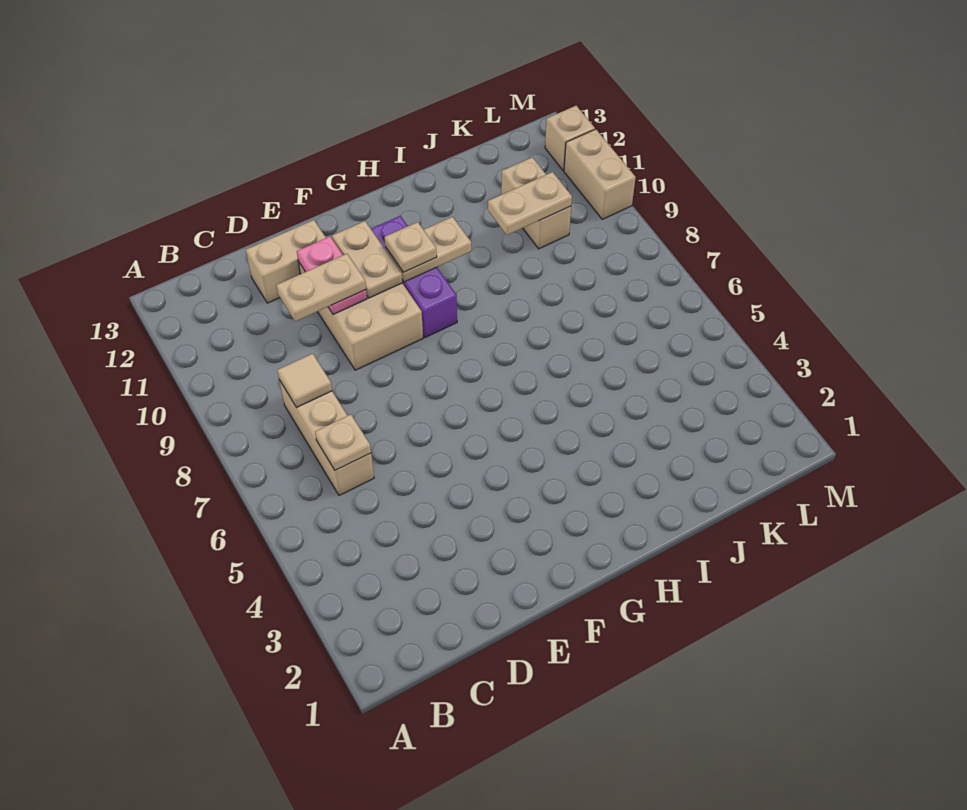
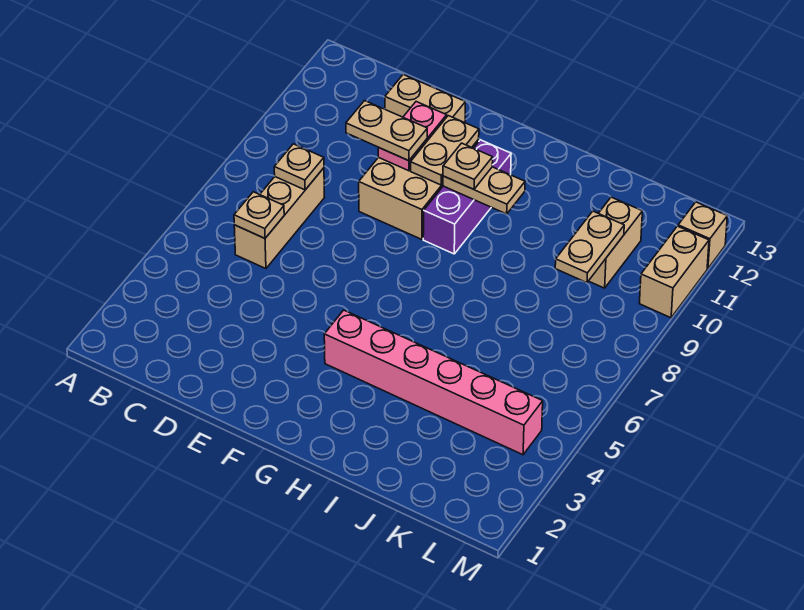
tan 1x1 tile [277,354,332,407] -> tan 1x1 plate [274,144,324,190]
none -> pink 1x6 brick [324,310,543,455]
tan 1x2 plate [488,172,572,235] -> tan 1x2 plate turned to [555,211,624,283]

